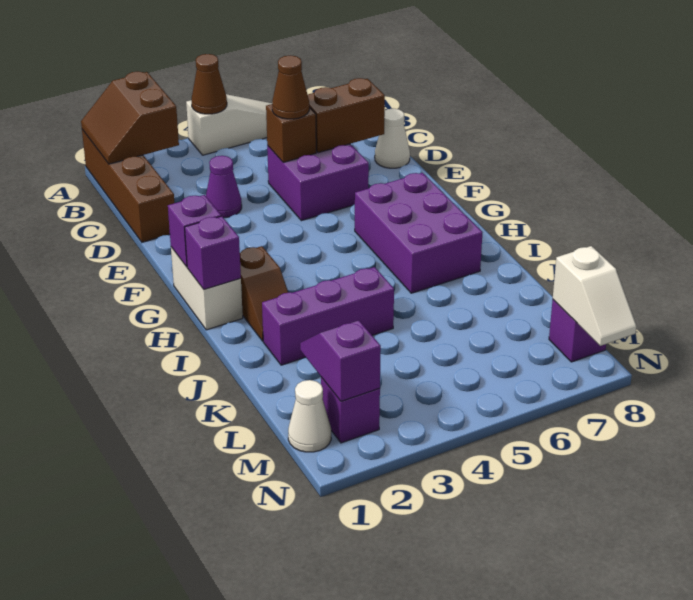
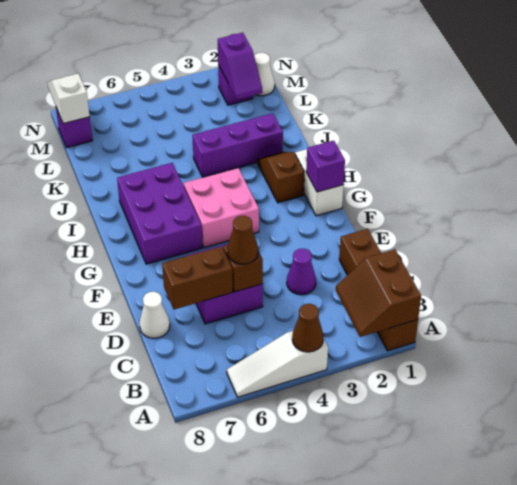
brown 2x2 slope [81,71,179,164] -> brown 2x2 slope turned to [336,249,421,337]
none -> pink 2x2 brick [184,168,259,248]
purple 1x1 brick [185,216,241,289] -> none

